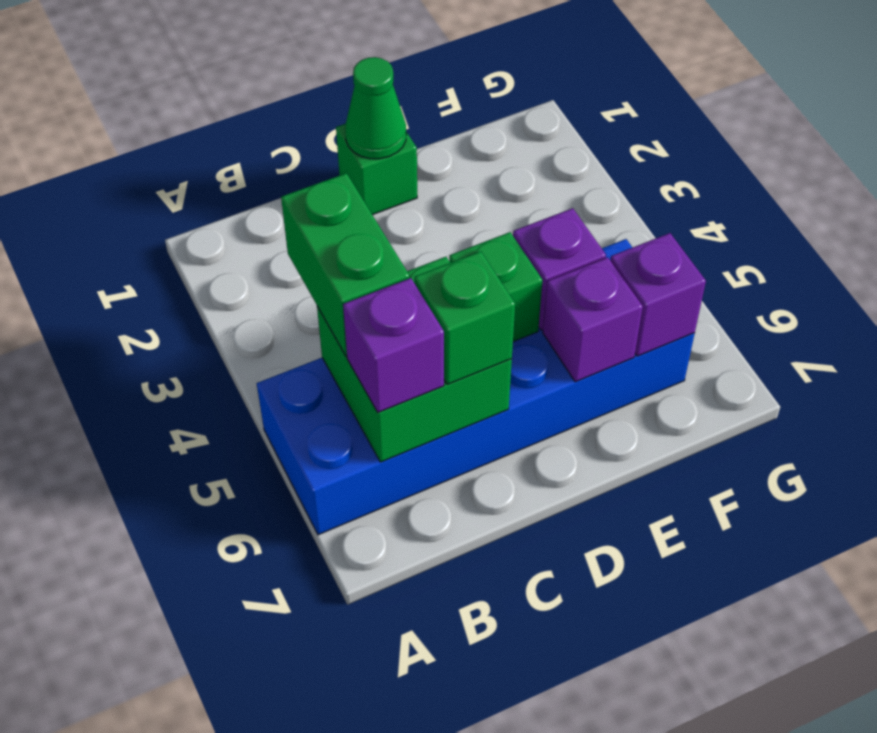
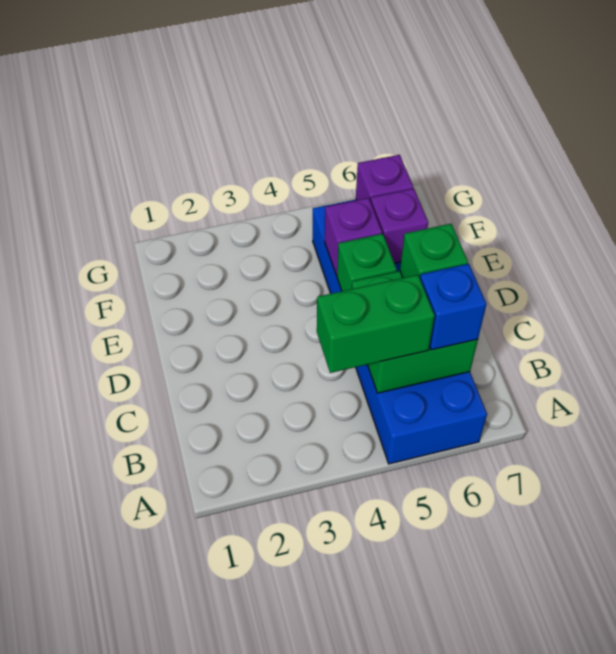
purple 1x1 brick [343,278,444,412] -> blue 1x1 brick [420,264,486,350]
green 1x1 brick [336,124,417,215] -> none
green 1x1 cone [345,57,406,159] -> none

